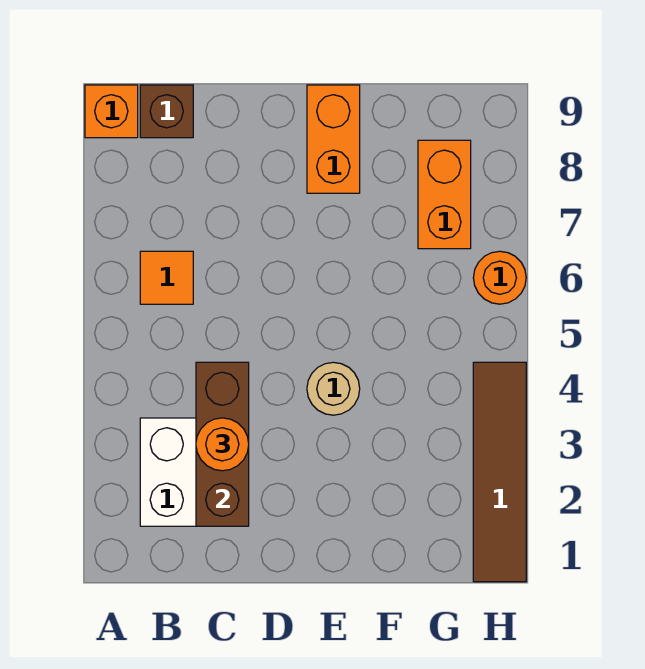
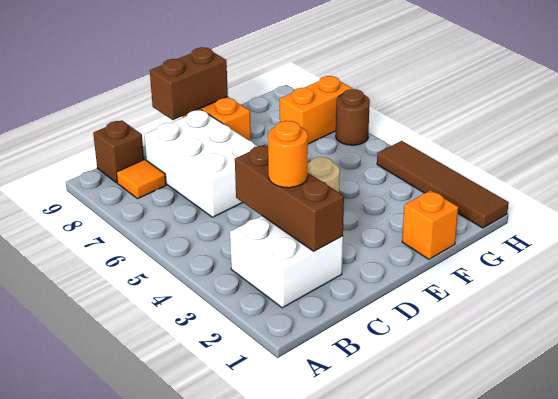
orange 1x1 brick [85,85,138,138] -> orange 1x1 brick moved to [402,190,458,259]
orange 1x1 tile [140,251,193,304] -> orange 1x1 tile moved to [116,159,166,199]
none -> white 2x3 brick [144,110,257,217]
none -> brown 1x2 brick [150,47,228,120]
orange 1x2 brick [418,140,471,249] -> orange 1x2 brick turned to [280,76,353,144]
orange 1x1 round brick [473,251,526,304] -> brown 1x1 round brick [336,89,370,145]

